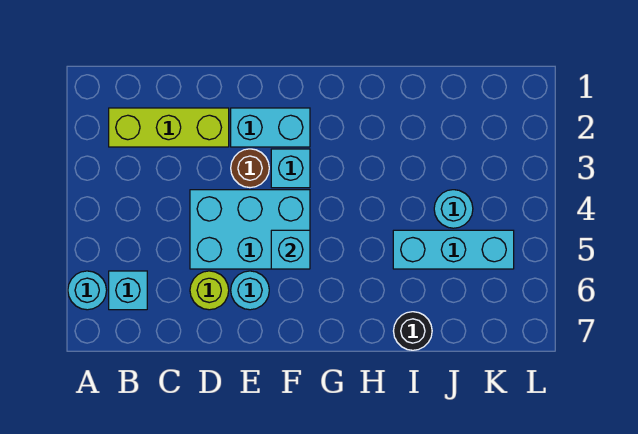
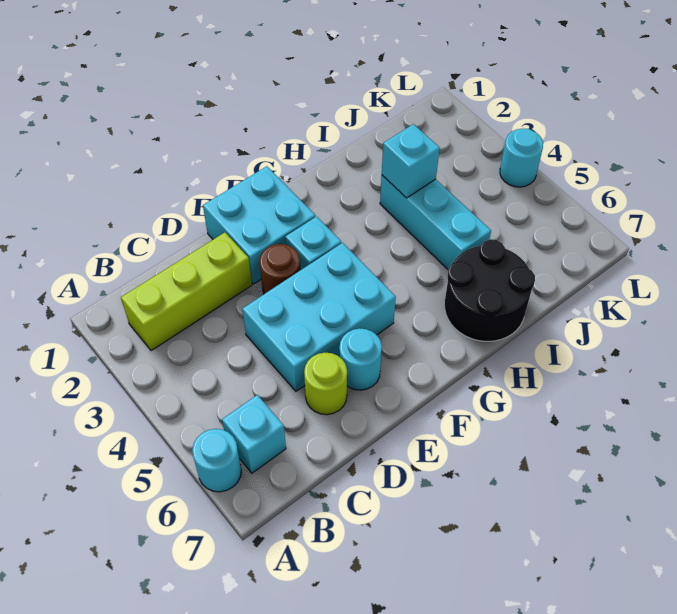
cyan 1x2 brick [231,108,310,147] -> cyan 2x2 brick [203,166,315,284]
cyan 1x1 brick [271,230,310,269] -> cyan 1x1 brick moved to [382,124,440,198]
cyan 1x3 brick [393,230,514,269] -> cyan 1x3 brick turned to [380,175,491,269]
black 1x1 round brick [394,312,432,350] -> black 2x2 round brick [444,239,535,341]
cyan 1x1 round brick [434,190,473,228] -> cyan 1x1 round brick moved to [500,128,543,187]

